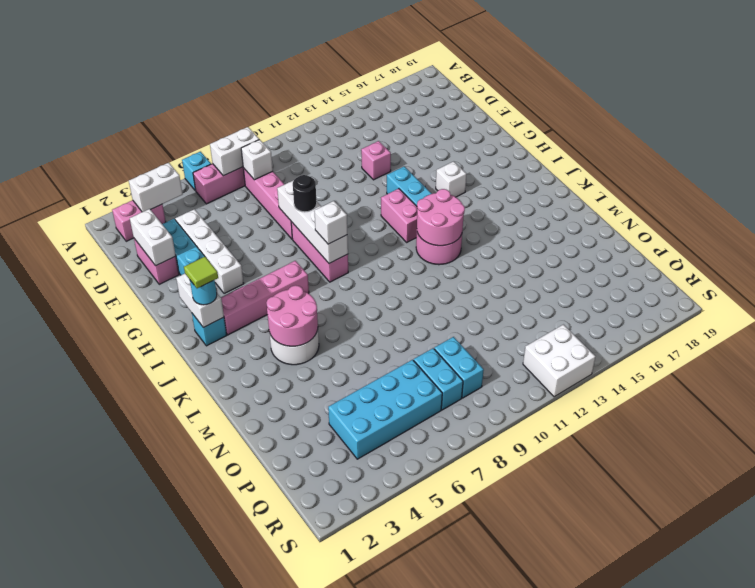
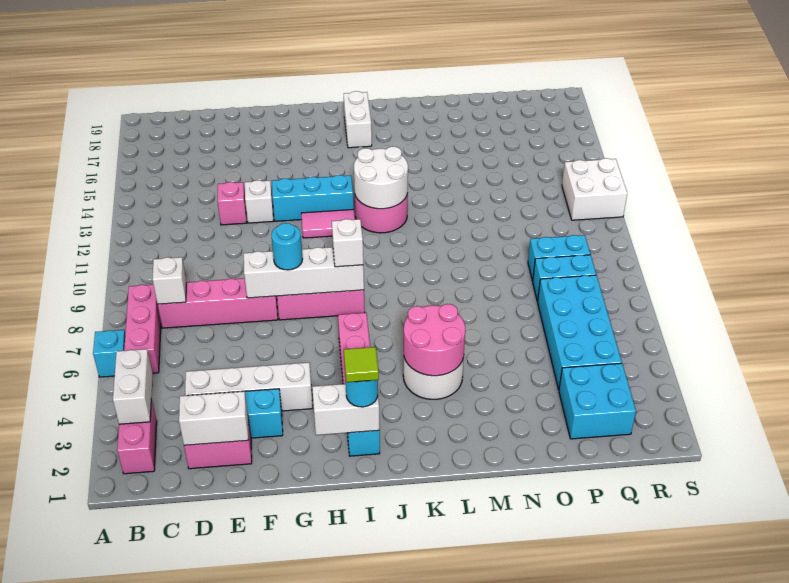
white 1x2 brick [210,127,259,176] -> white 1x2 brick moved to [344,91,372,148]
black 1x1 round brick [293,175,317,212] -> cyan 1x1 round brick [271,223,302,270]
pink 1x2 brick [381,189,417,242] -> pink 1x2 tile [301,209,355,238]
white 1x1 brick [436,161,466,197] -> white 1x1 brick moved to [245,180,273,223]
pink 2x2 round brick [417,189,465,246] -> white 2x2 round brick [354,146,408,209]
none -> cyan 2x2 brick [559,363,636,439]

